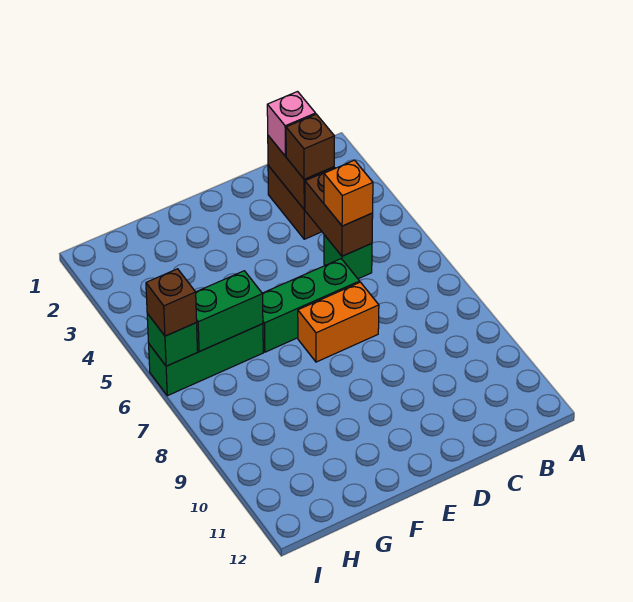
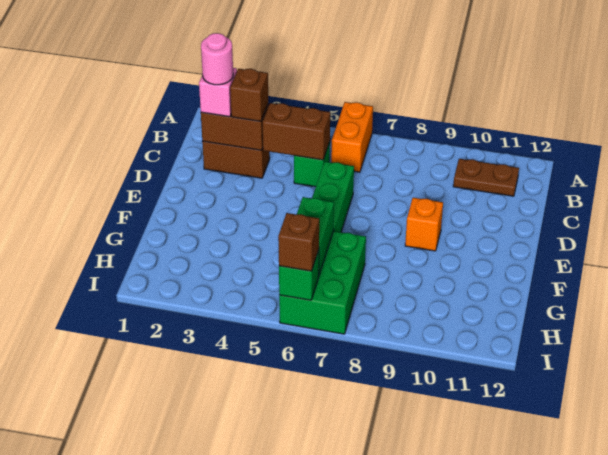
none -> brown 1x2 plate [453,159,519,196]
none -> pink 1x1 round brick [201,33,233,85]
orange 1x1 brick [324,160,373,226] -> orange 1x1 brick moved to [405,198,443,251]
orange 1x2 brick [298,282,379,362] -> orange 1x2 brick moved to [331,102,373,172]
green 1x3 brick [149,324,263,396] -> green 2x3 brick [279,231,366,334]

